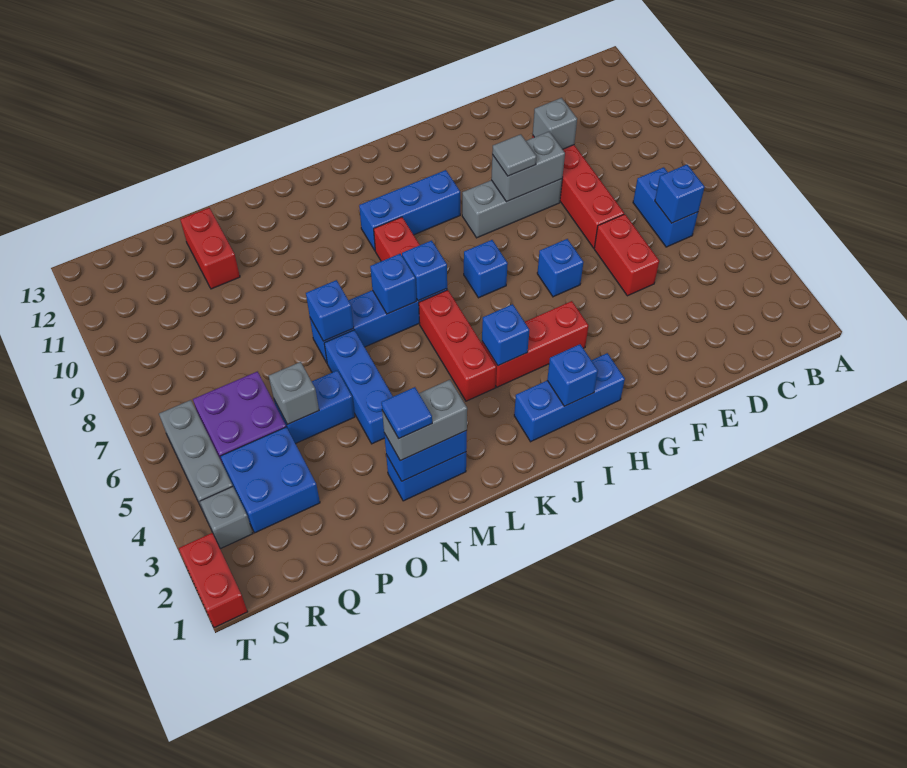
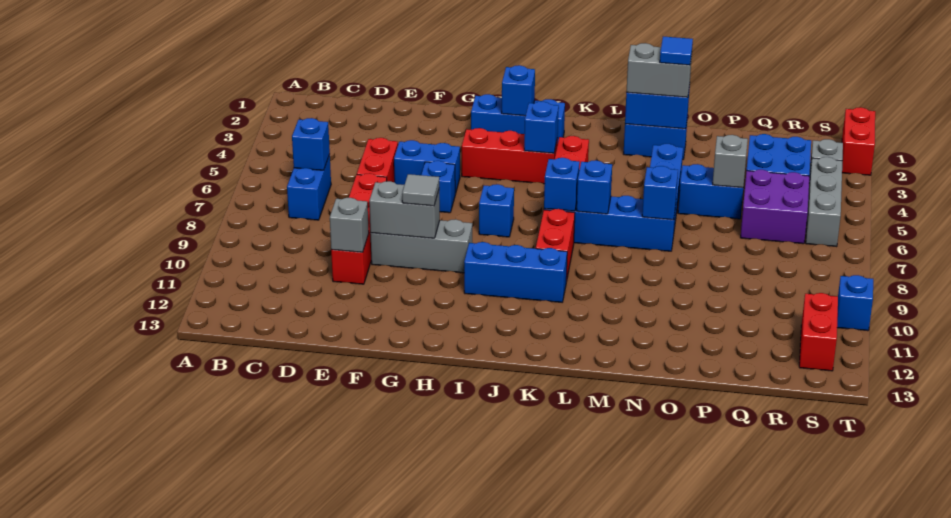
none -> blue 1x2 brick [394,140,460,194]
red 1x2 brick [180,208,240,289] -> red 1x2 brick moved to [799,293,838,371]
none -> blue 1x1 brick [837,275,873,331]

